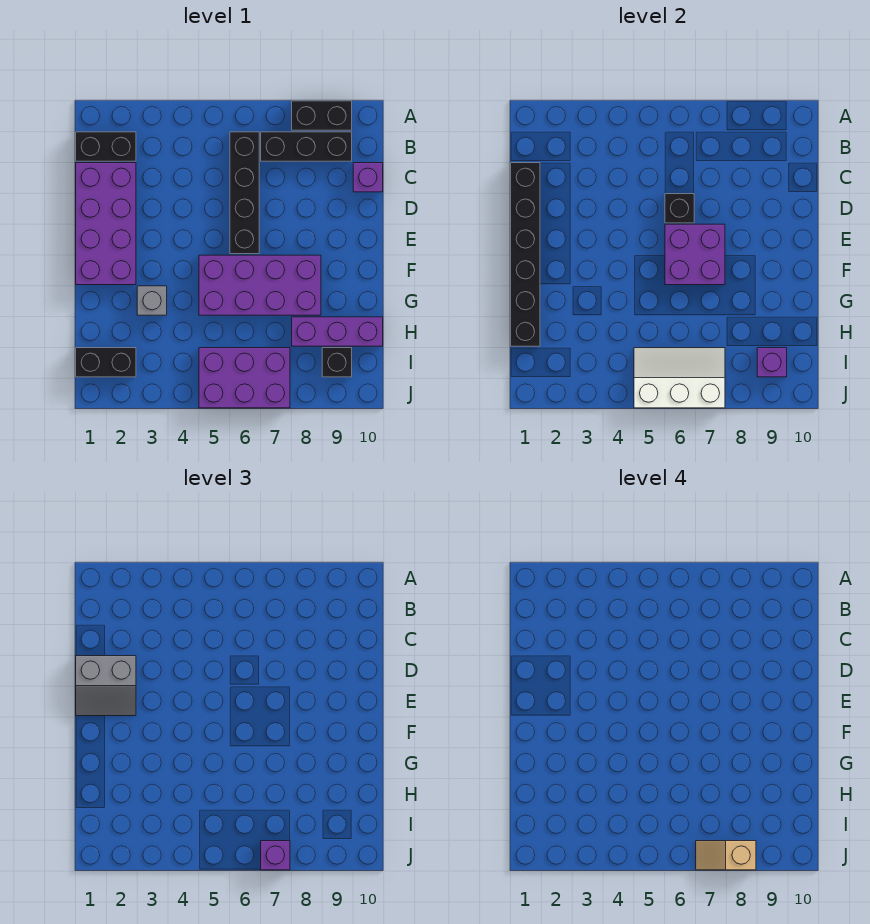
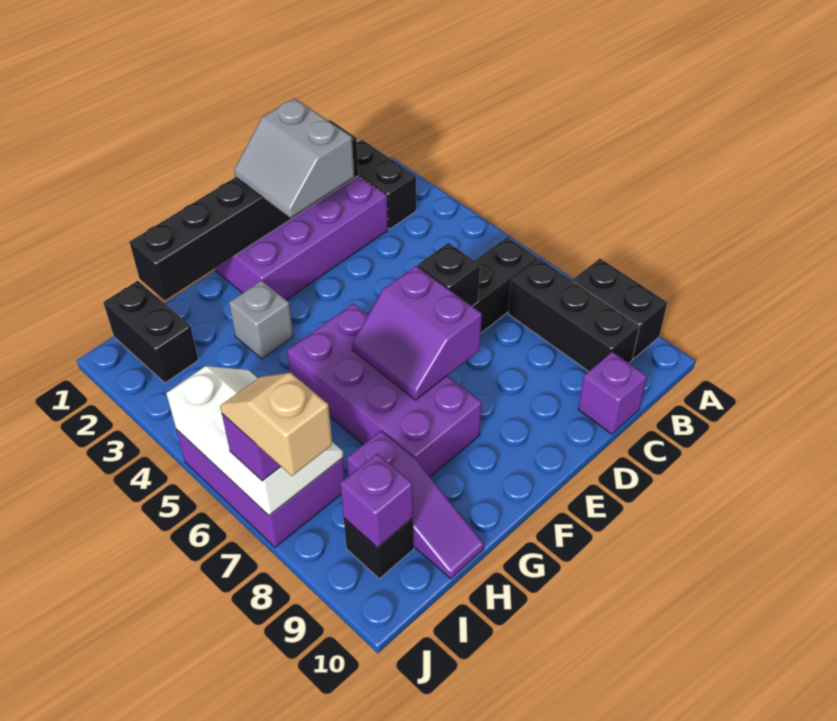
purple 2x2 brick [665,224,725,285] -> purple 2x2 slope [352,266,482,400]
purple 1x3 brick [292,317,383,346] -> purple 1x3 slope [347,431,484,579]

